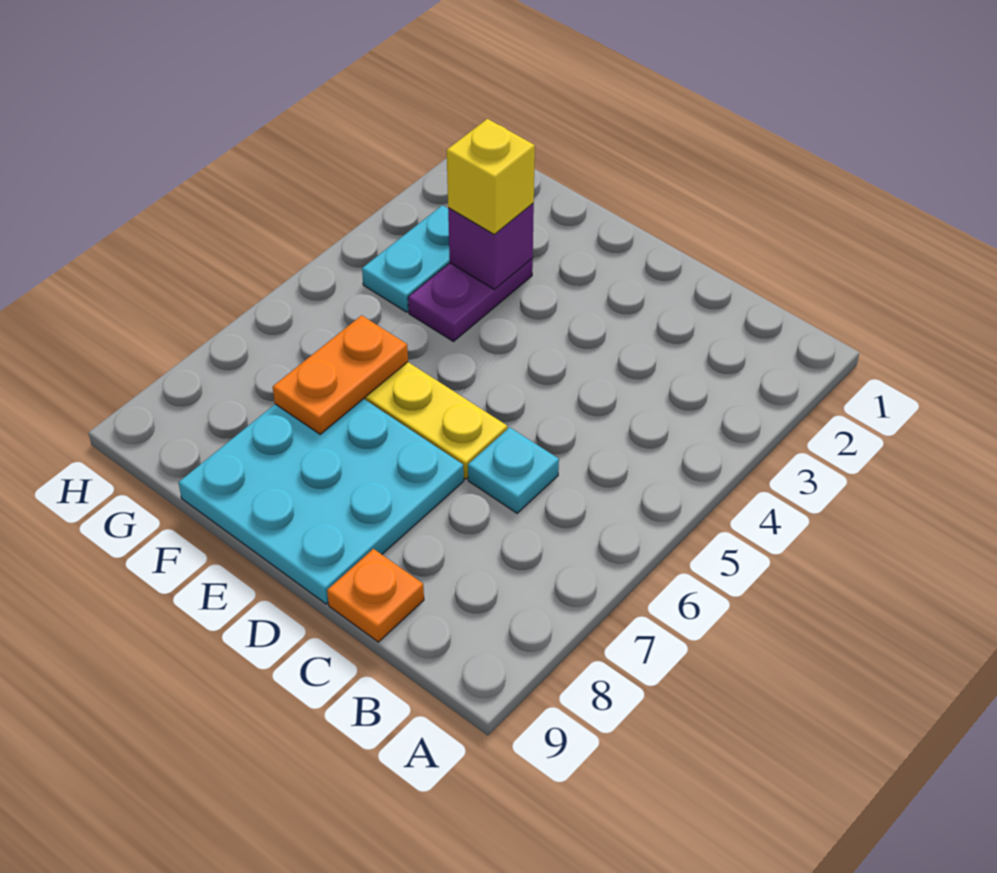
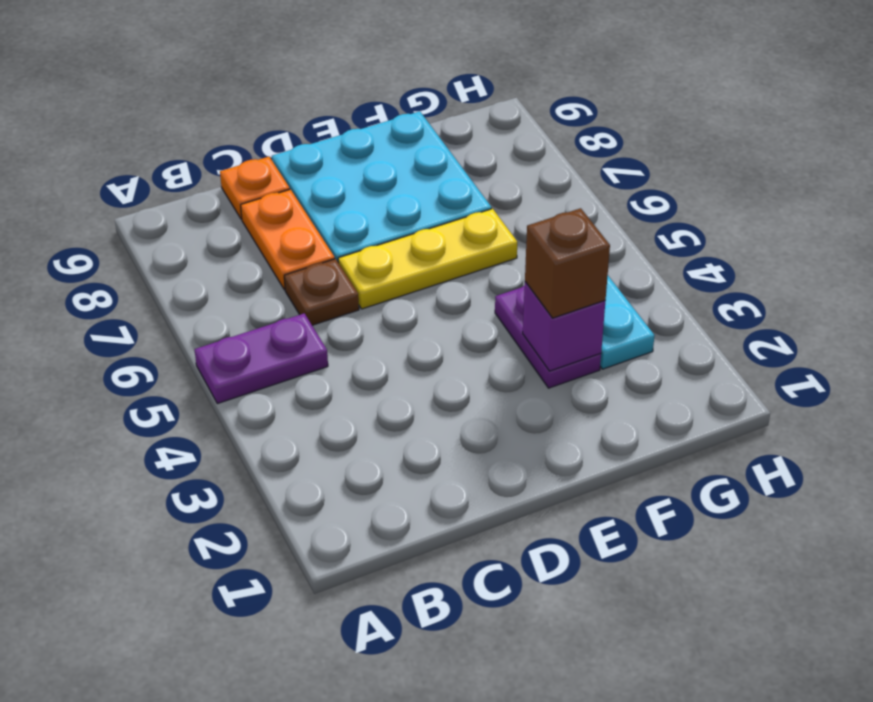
none -> purple 1x2 plate [194,313,328,404]
cyan 1x1 plate [468,427,559,513] -> brown 1x1 plate [284,259,359,325]
yellow 1x1 brick [447,119,535,234] -> brown 1x1 brick [525,208,610,318]
orange 1x2 plate [273,315,408,434] -> orange 1x2 plate moved to [241,189,335,290]

